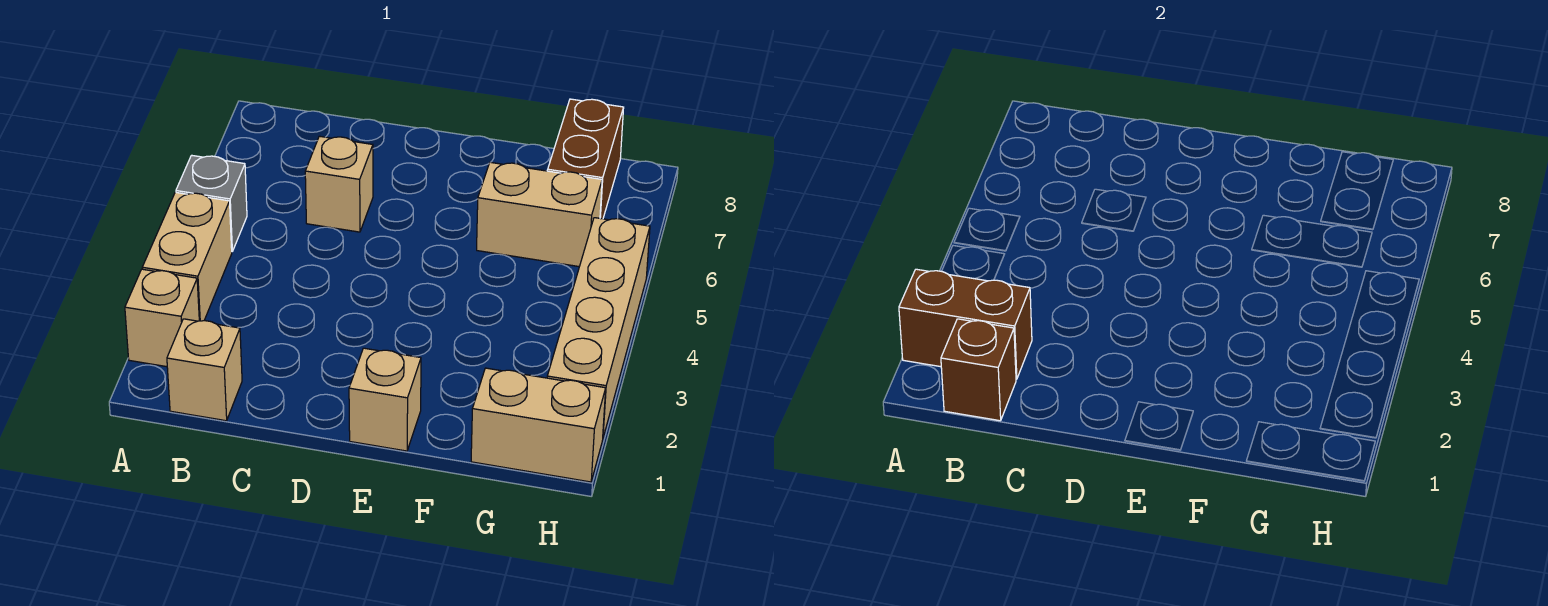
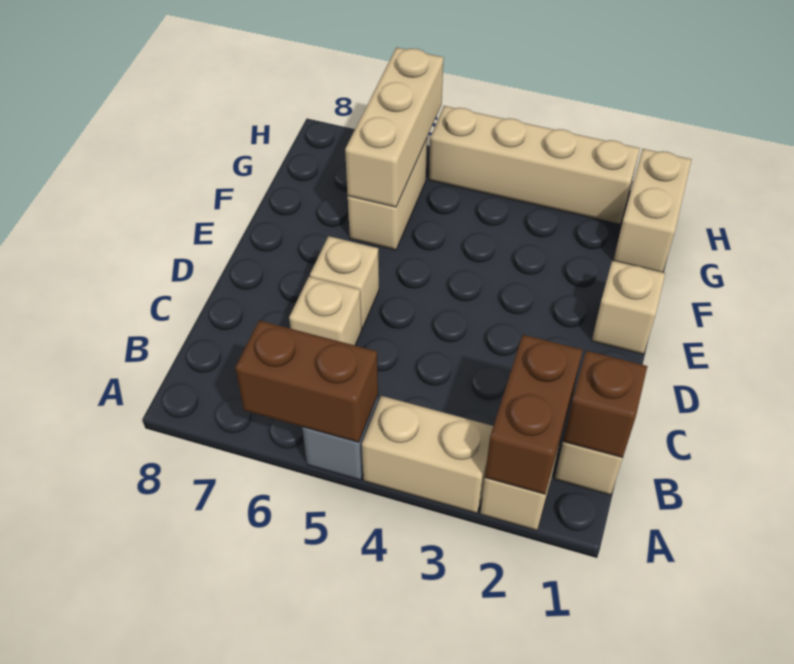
none -> tan 1x1 brick [310,236,379,328]
none -> tan 1x3 brick [345,47,444,207]
brown 1x2 brick [548,99,624,219] -> brown 1x2 brick moved to [235,320,378,442]

